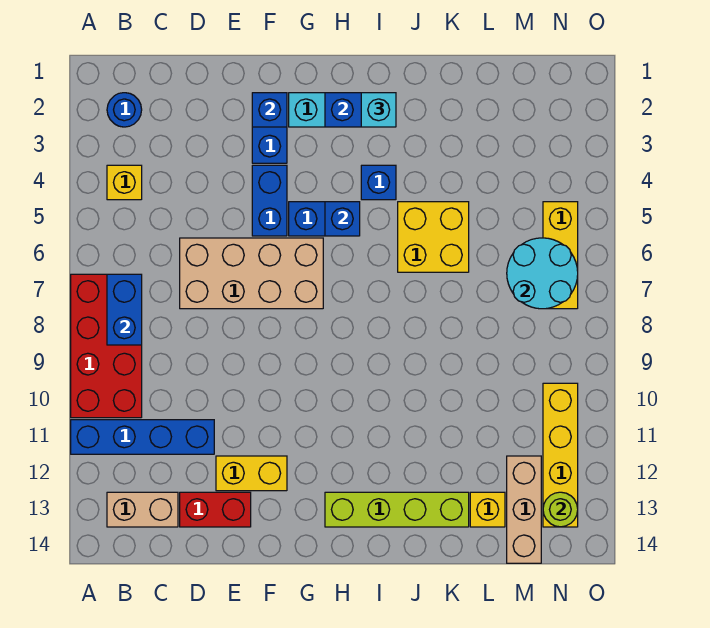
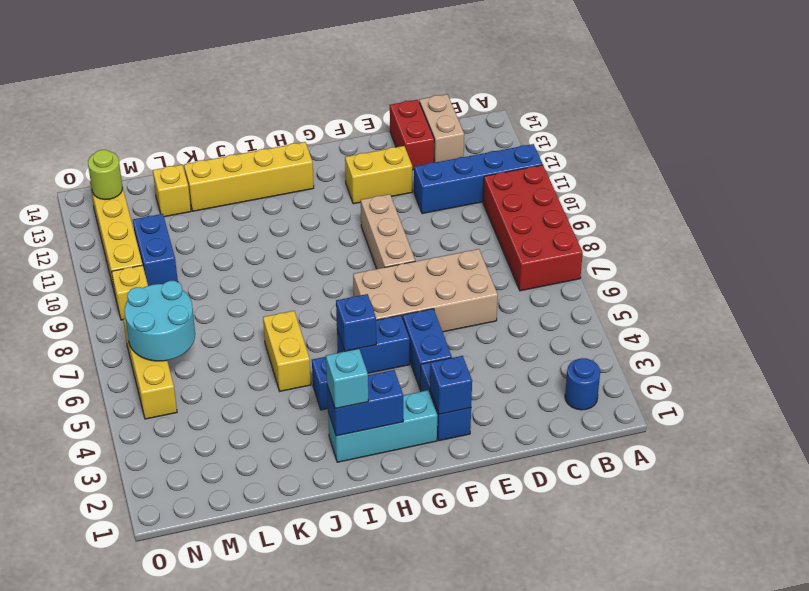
yellow 1x1 brick [107,165,142,200] -> yellow 1x1 brick moved to [112,265,148,320]
blue 1x2 brick [107,274,142,345] -> blue 1x2 brick moved to [133,214,178,286]
tan 1x2 brick [107,492,178,527] -> tan 1x2 brick turned to [419,94,464,163]
red 1x2 brick [180,492,251,527] -> red 1x2 brick turned to [390,100,434,170]
lime 1x4 brick [325,492,469,527] -> yellow 1x4 brick [184,142,314,211]
yellow 2x2 brick [398,202,469,272] -> yellow 1x2 brick [263,311,311,391]
tan 1x3 brick [507,456,541,563] -> tan 1x3 brick moved to [361,194,415,269]

